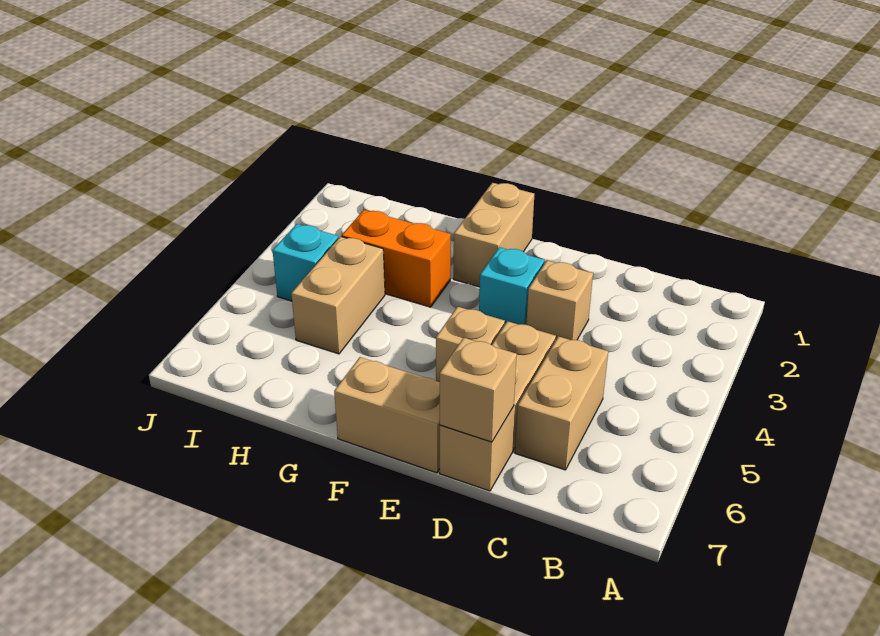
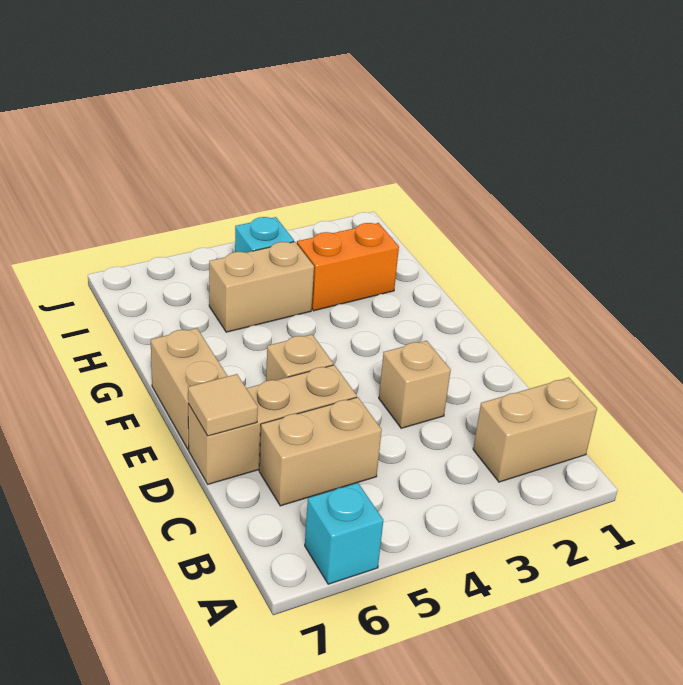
tan 1x1 brick [440,338,517,442] -> tan 1x1 tile [188,374,258,436]
cyan 1x1 brick [479,247,544,325] -> cyan 1x1 brick moved to [305,483,383,584]
tan 1x2 brick [454,183,534,287] -> tan 1x2 brick moved to [473,377,597,482]
orange 1x2 brick [342,210,451,307] -> orange 1x2 brick turned to [297,223,399,311]

